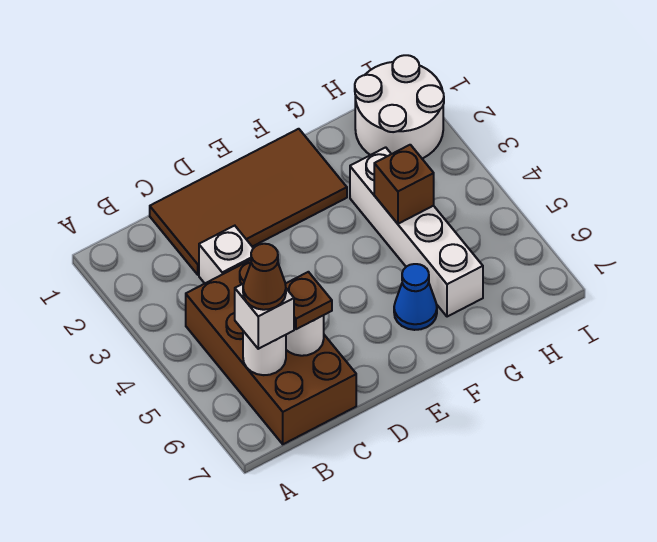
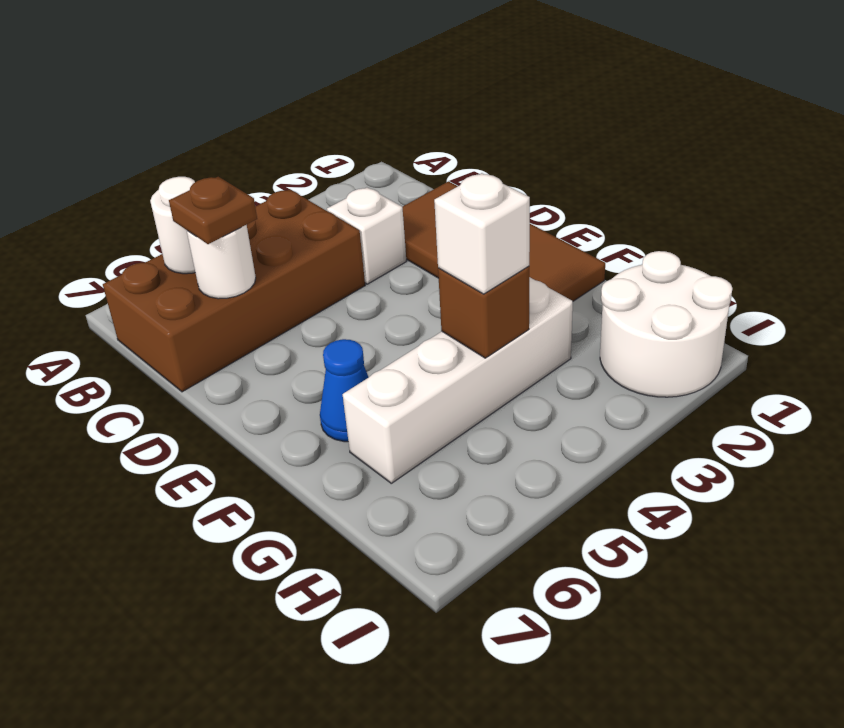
white 1x1 brick [235,284,294,349] -> white 1x1 brick moved to [434,173,530,294]
brown 1x1 cone [243,244,286,310] -> none

